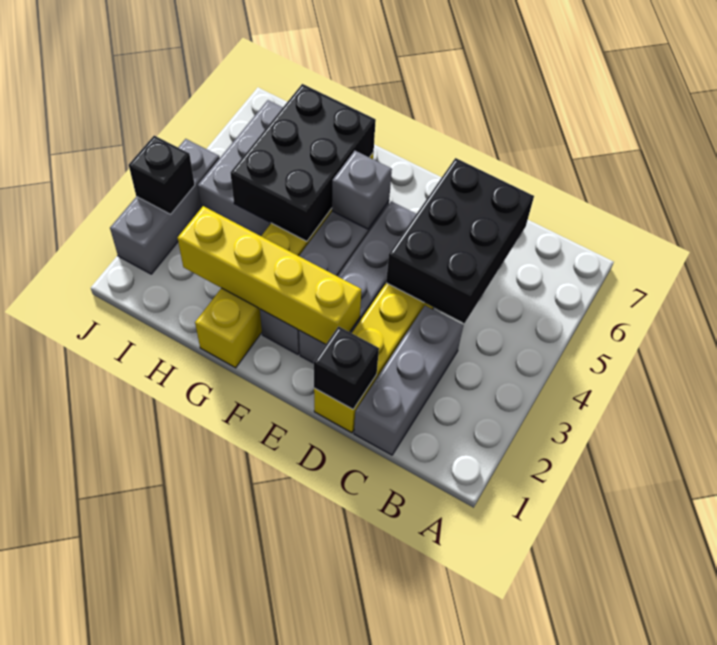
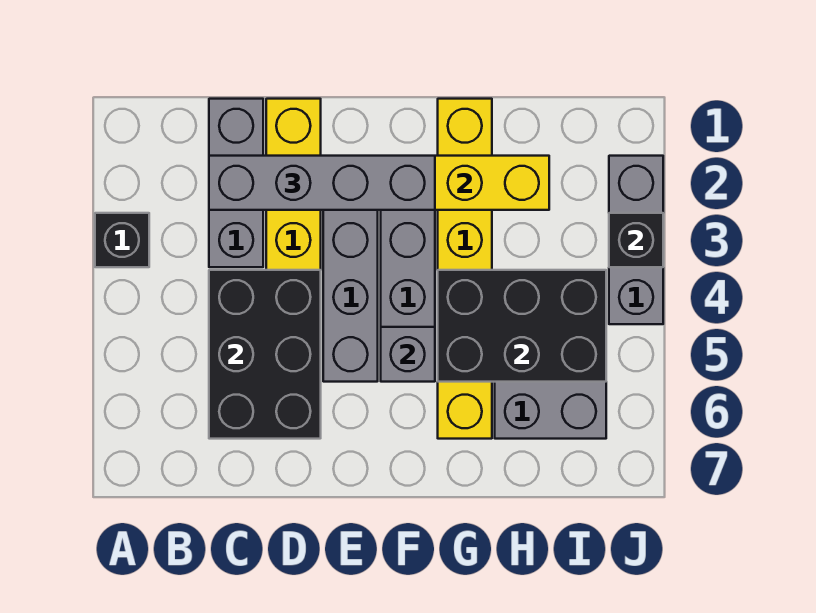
none -> grey 1x4 brick [209,156,435,210]
black 1x1 brick [314,326,379,409] -> black 1x1 brick moved to [95,213,149,267]
black 2x3 brick [231,84,376,241] -> black 2x3 brick turned to [438,270,606,382]

